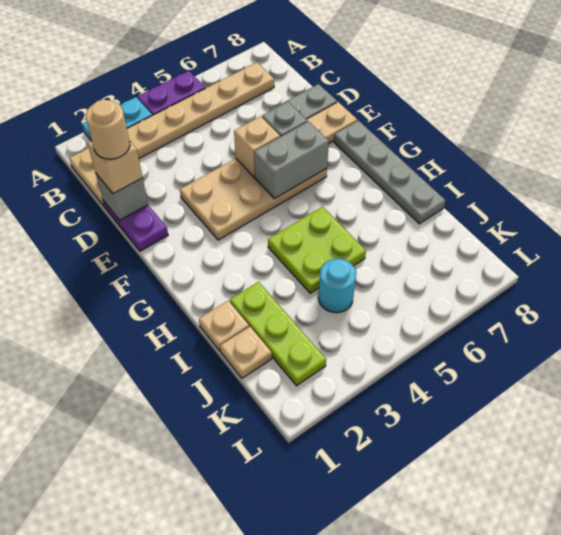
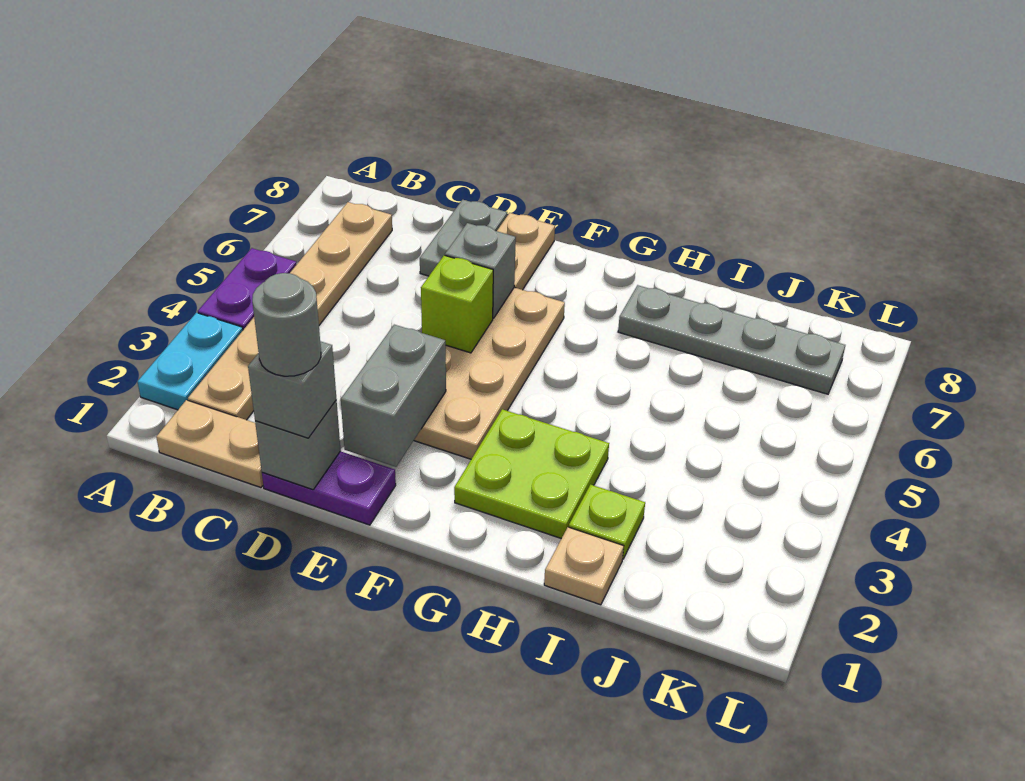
tan 1x1 brick [88,140,143,194] -> grey 1x1 brick [248,341,336,438]
tan 1x1 round brick [86,100,130,159] -> grey 1x1 round brick [252,273,321,376]
tan 1x1 brick [234,116,280,177] -> lime 1x1 brick [421,255,493,353]
grey 1x2 brick [254,122,329,199] -> grey 1x2 brick moved to [341,325,446,467]
grey 1x4 plate [334,120,445,224] -> grey 1x4 plate moved to [618,285,845,394]
lime 2x2 plate [268,207,366,293] -> lime 2x2 plate moved to [454,409,609,539]
lime 1x3 plate [230,282,326,386] -> lime 1x1 plate [569,485,645,559]
tan 1x1 plate [220,327,272,378] -> none
cyan 1x1 round brick [318,259,356,313] -> none

